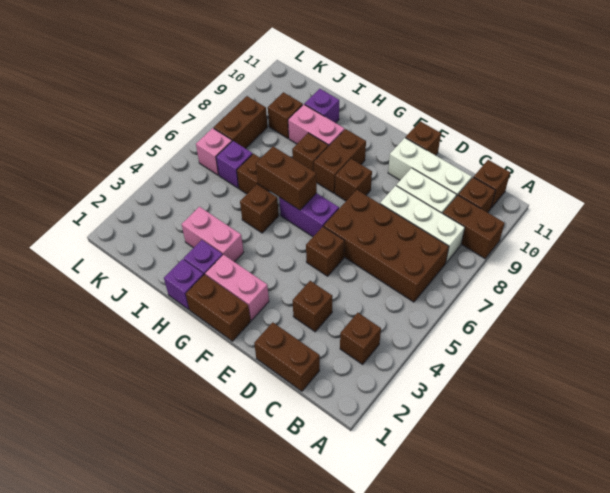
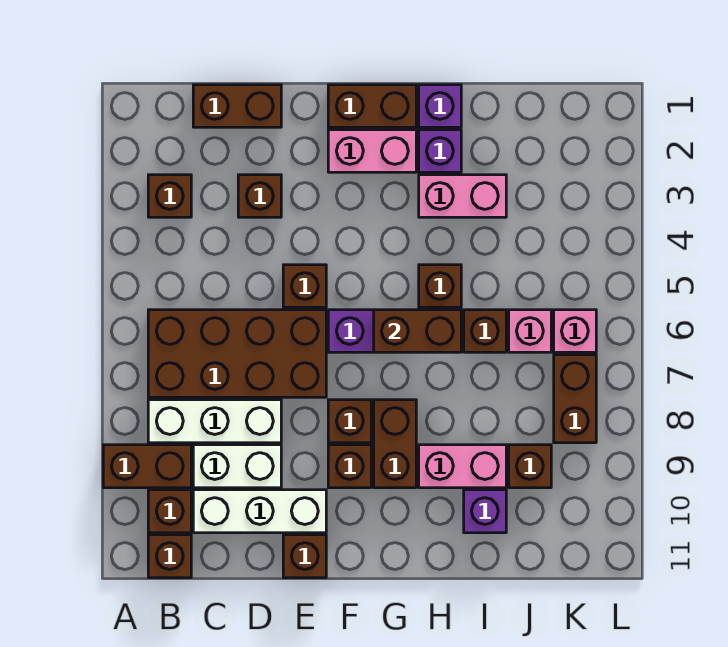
brown 1x1 brick [292,133,328,171] -> brown 1x1 brick moved to [328,445,371,488]
purple 1x1 brick [216,141,252,188] -> pink 1x1 brick [509,310,551,352]

